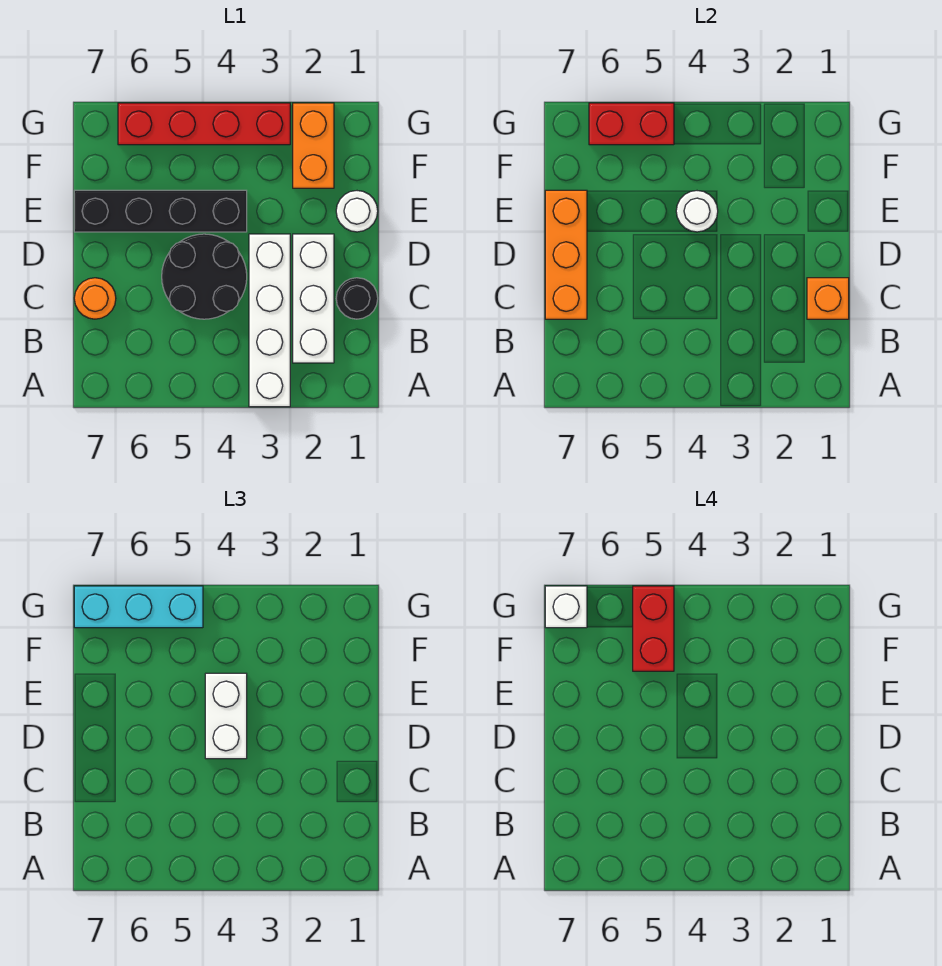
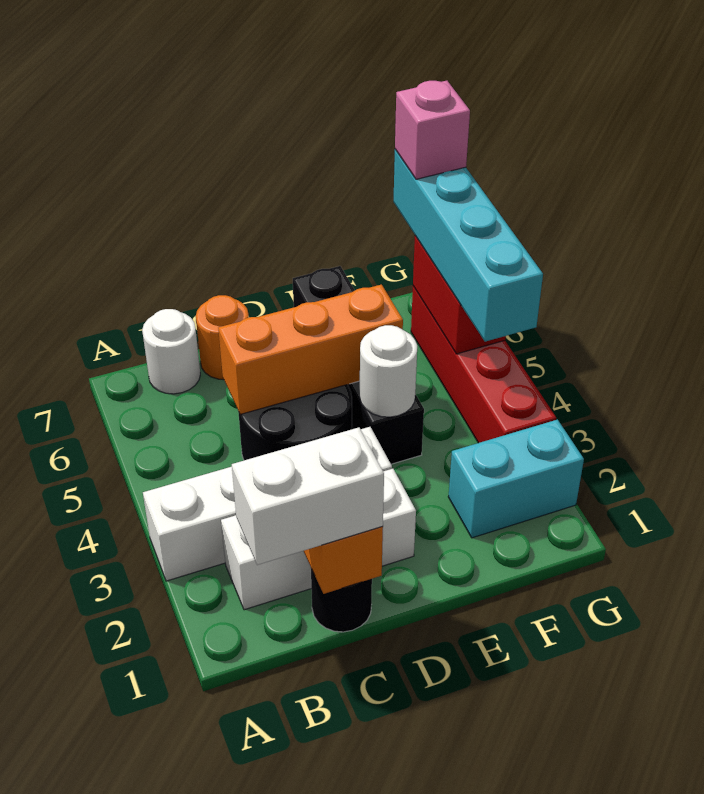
orange 1x3 brick [545,190,587,319] -> orange 1x3 brick moved to [218,285,403,414]
white 1x2 brick [205,673,247,759] -> white 1x2 brick moved to [232,427,384,565]
white 1x1 round brick [336,191,378,232] -> white 1x1 round brick moved to [142,309,200,394]
orange 1x2 brick [293,103,334,188] -> cyan 1x2 brick [448,420,584,538]
red 1x2 brick [633,586,674,671] -> none
cyan 1x3 brick [74,586,203,628] -> cyan 1x4 brick [393,149,543,342]
white 1x1 brick [545,586,587,628] -> pink 1x1 brick [395,81,470,179]

